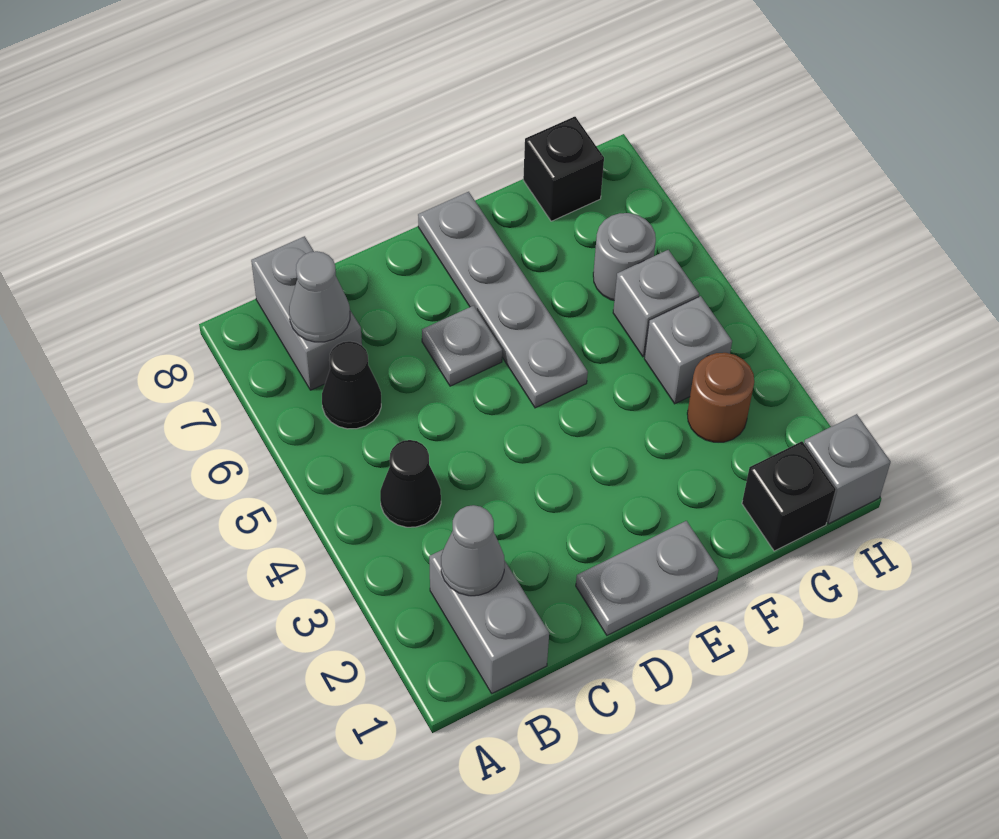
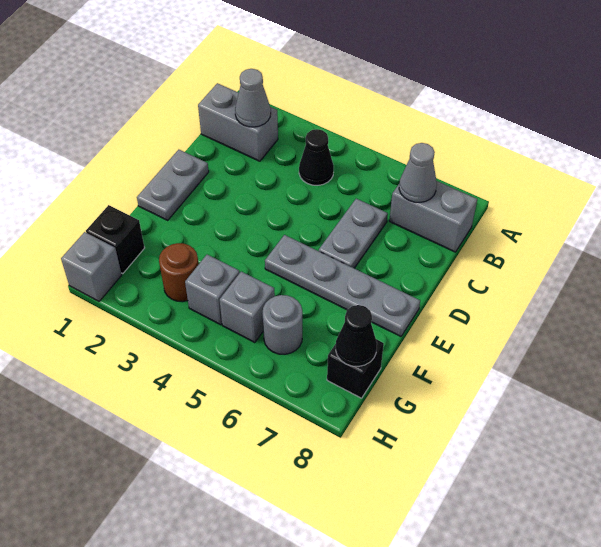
black 1x1 cone [322,341,381,429] -> black 1x1 cone moved to [336,305,377,367]
grey 1x1 plate [422,306,502,386] -> grey 1x2 plate [319,199,388,268]

